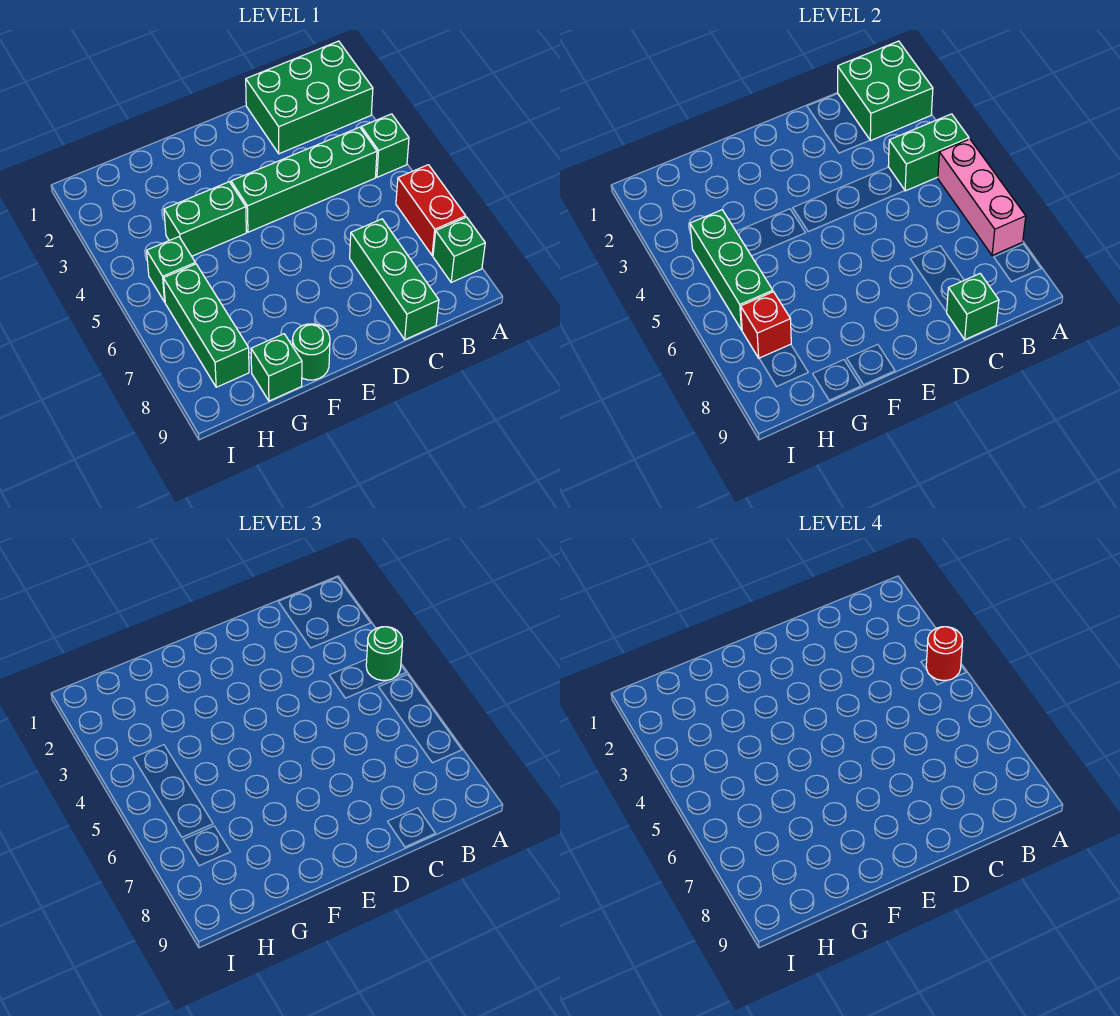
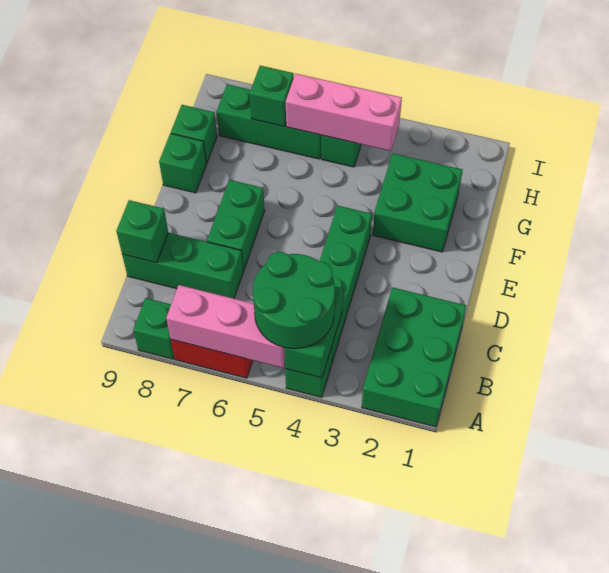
green 2x2 brick [838,41,933,141] -> green 2x2 brick moved to [373,153,463,252]
green 1x1 round brick [366,627,403,680] -> green 2x2 round brick [253,252,335,349]
red 1x1 round brick [926,627,963,680] -> none
green 1x2 brick [164,182,246,256] -> green 1x2 brick moved to [207,180,265,271]
green 1x1 round brick [293,324,330,380] -> green 1x1 brick [159,133,206,193]
green 1x3 brick [690,210,773,330] -> pink 1x3 brick [286,74,402,151]
red 1x1 brick [741,292,791,358] -> green 1x1 brick [250,66,294,126]

